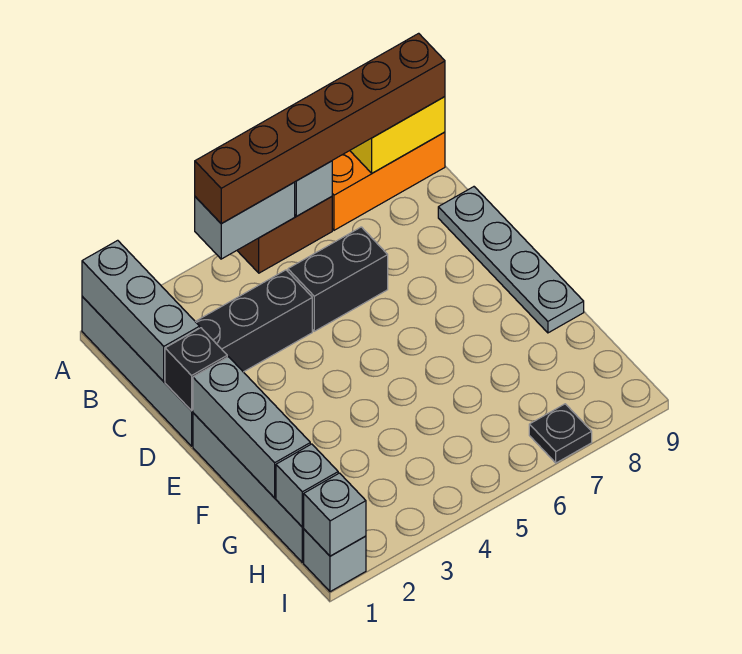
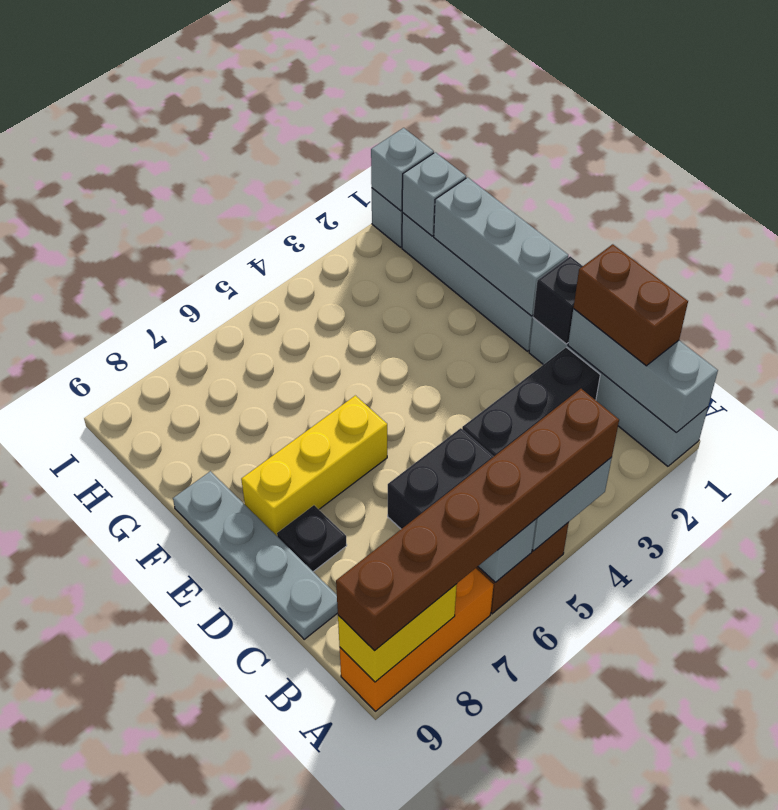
none -> brown 1x2 brick [573,244,688,366]
none -> yellow 1x3 brick [241,395,387,536]
black 1x1 plate [529,404,592,463] -> black 1x1 plate moved to [277,505,347,572]

